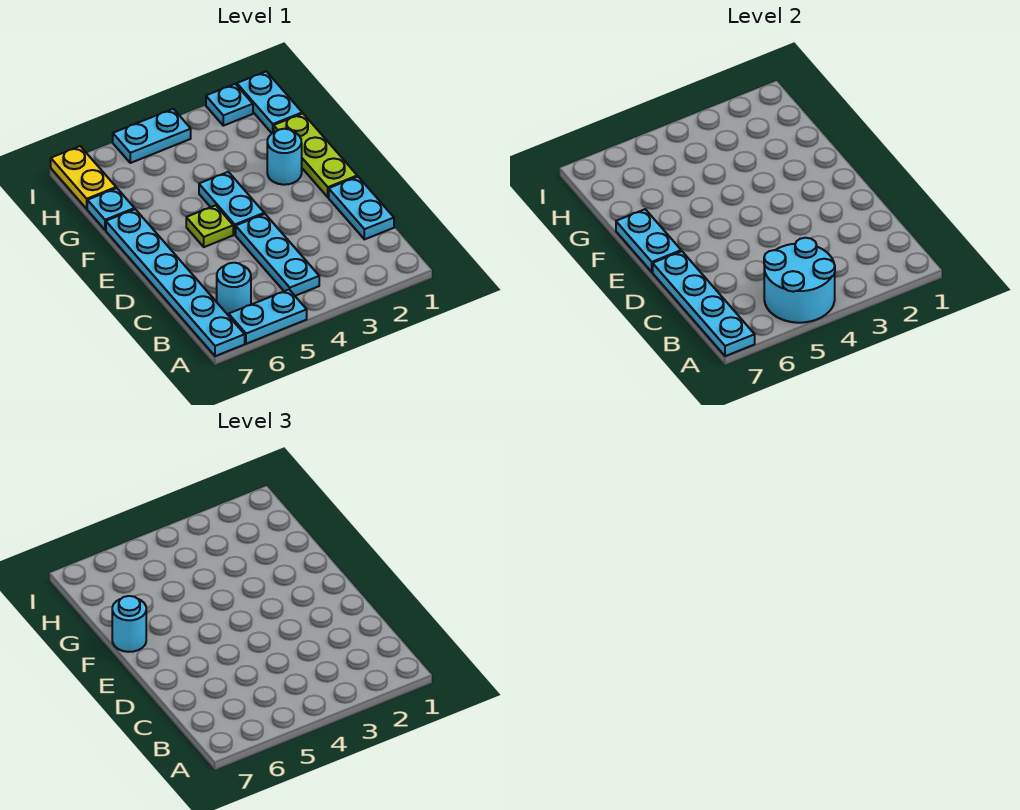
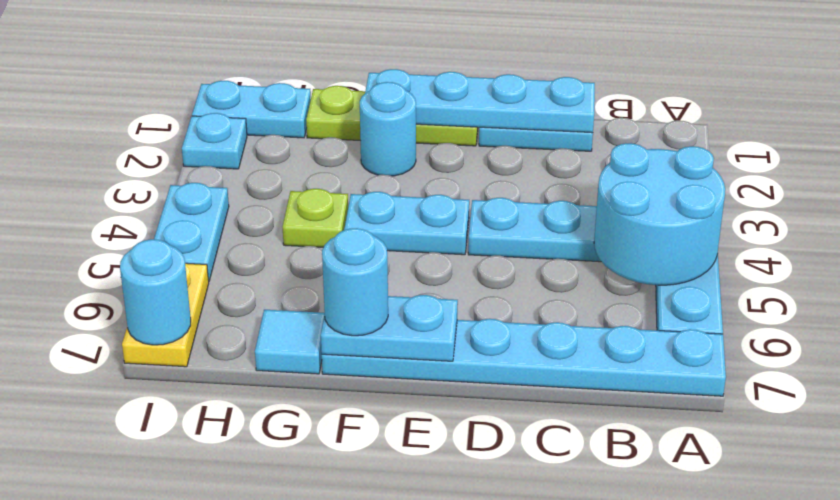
cyan 1x4 plate [653,251,755,356] -> cyan 1x4 plate moved to [365,69,595,133]
cyan 1x1 round brick [217,263,251,316] -> cyan 1x1 round brick moved to [120,239,191,345]
lime 1x1 plate [186,205,233,247] -> lime 1x1 plate moved to [283,189,348,247]
cyan 1x1 plate [87,188,134,230] -> cyan 1x1 tile [255,310,325,374]
yellow 1x2 plate [51,146,116,209] -> yellow 1x2 plate turned to [122,263,209,367]

